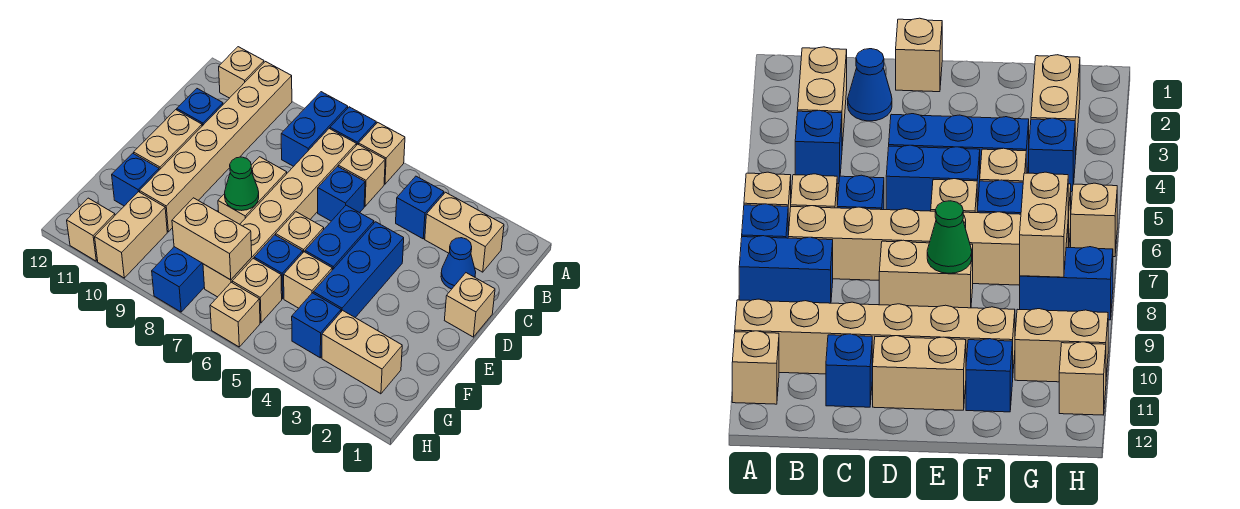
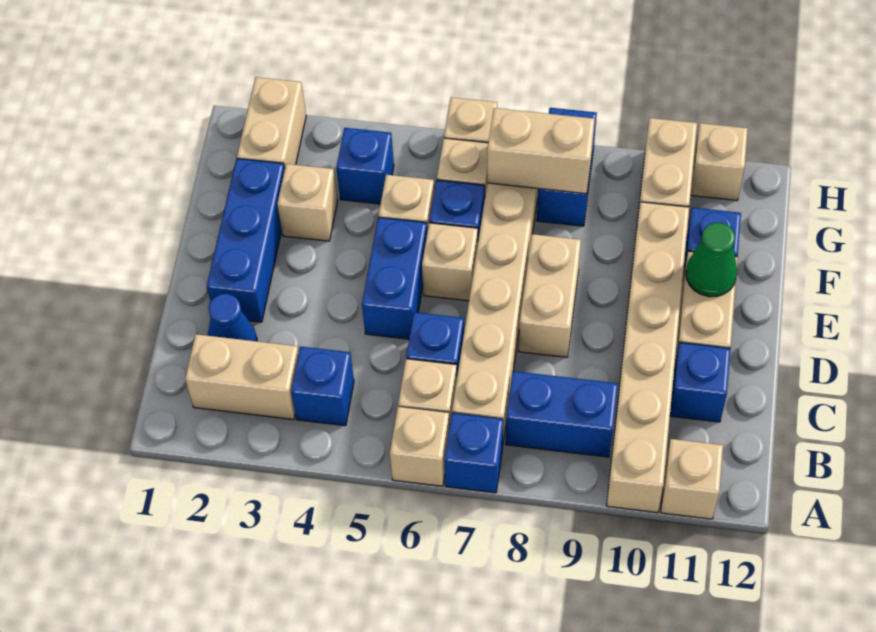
blue 1x2 brick [281,92,348,166] -> blue 1x2 brick turned to [506,371,618,457]
tan 1x1 brick [444,273,495,337] -> tan 1x1 brick moved to [277,164,338,241]
blue 1x3 brick [313,222,404,317] -> blue 1x3 brick moved to [207,159,285,322]
green 1x1 cone [225,157,259,211] -> green 1x1 cone moved to [686,222,737,297]
tan 1x2 brick [322,310,402,394] -> tan 1x2 brick turned to [237,77,306,169]

